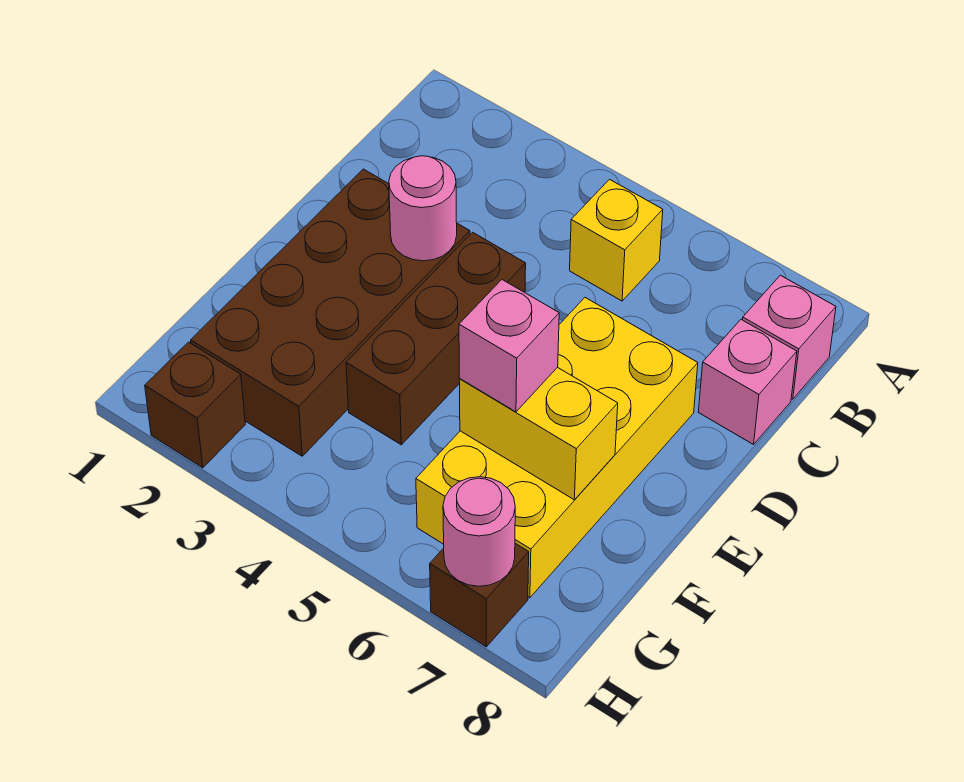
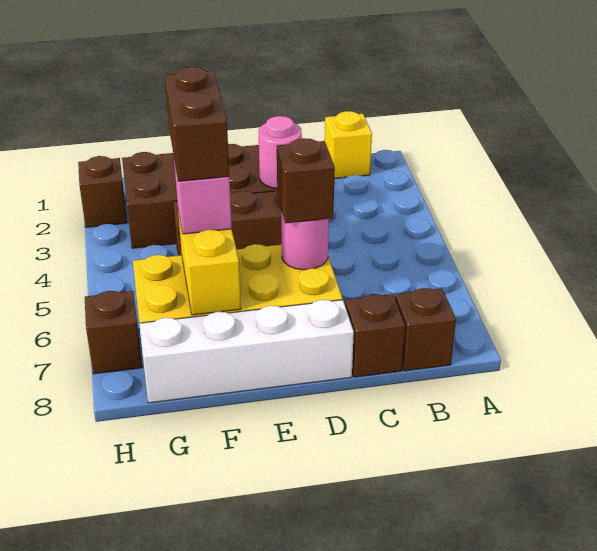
yellow 1x1 brick [570,179,663,301] -> yellow 1x1 brick moved to [325,111,372,179]
pink 1x1 brick [743,275,836,399] -> brown 1x1 brick [395,288,456,371]
pink 1x1 brick [698,320,797,444] -> brown 1x1 brick [345,294,405,377]
none -> brown 1x1 brick [277,138,335,223]
none -> white 1x4 brick [139,300,354,403]
none -> brown 1x2 brick [165,67,229,181]
pink 1x1 round brick [443,477,515,586] -> pink 1x1 round brick moved to [281,211,329,270]

